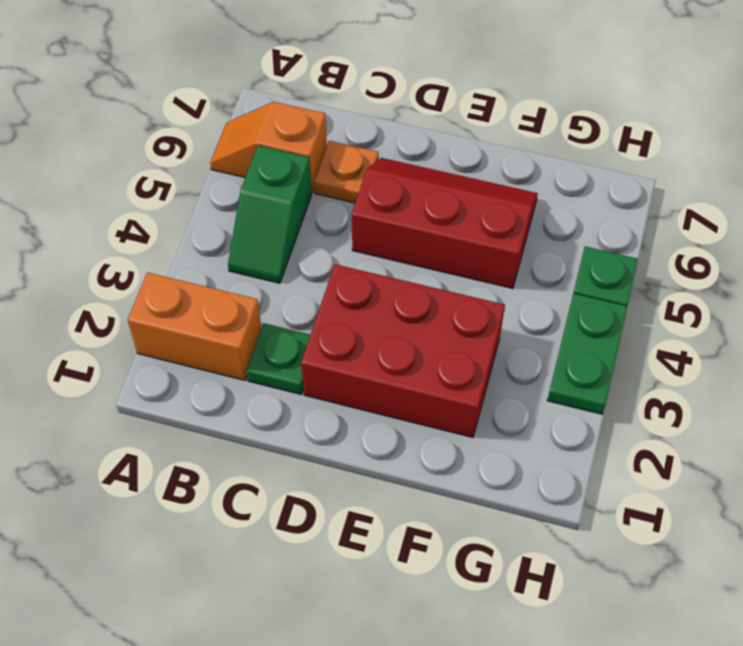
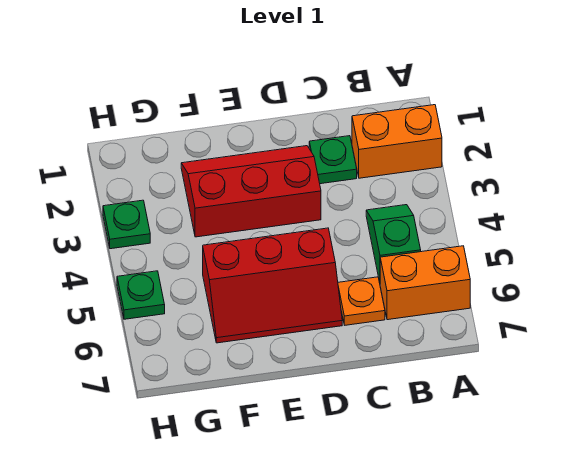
orange 1x2 slope [210,102,327,193] -> orange 1x2 brick [380,246,470,320]
red 2x3 brick [301,264,505,437] -> red 2x3 slope [181,146,321,237]
green 1x2 plate [547,294,627,414] -> green 1x1 plate [103,200,150,249]

